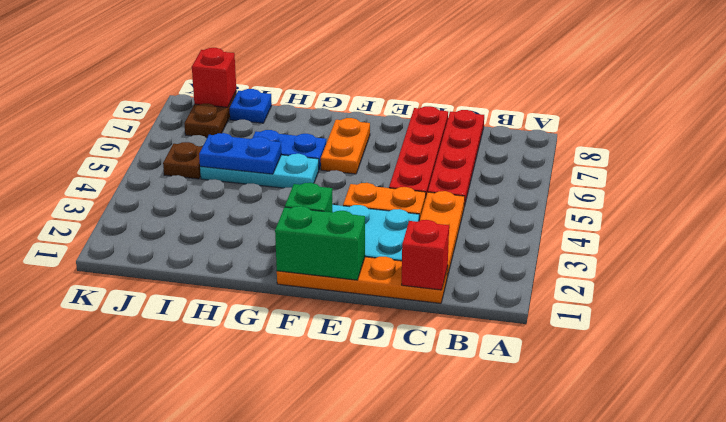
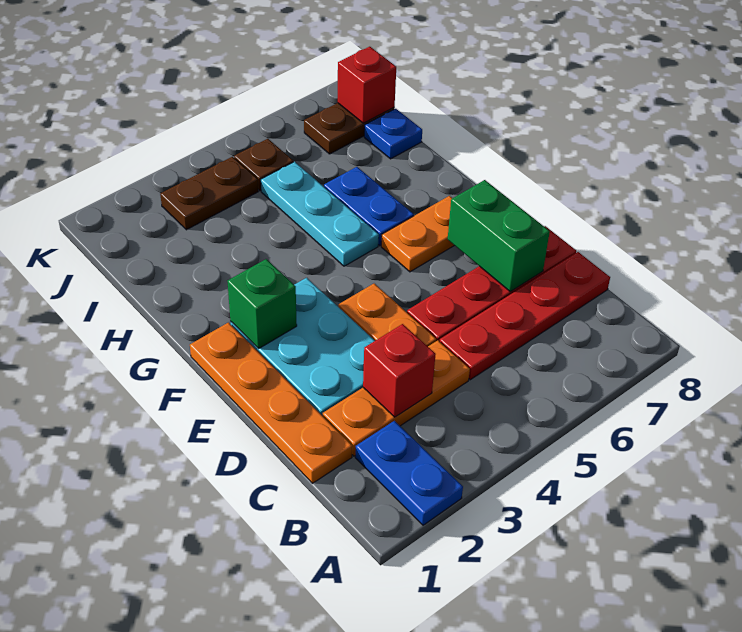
red 1x1 brick [402,220,449,290] -> red 1x1 brick moved to [363,324,436,417]
green 1x2 brick [275,206,365,280] -> green 1x2 brick moved to [448,180,550,292]
blue 1x2 plate [199,133,281,174] -> blue 1x2 plate moved to [355,421,463,525]
none -> brown 1x2 plate [160,157,258,230]

